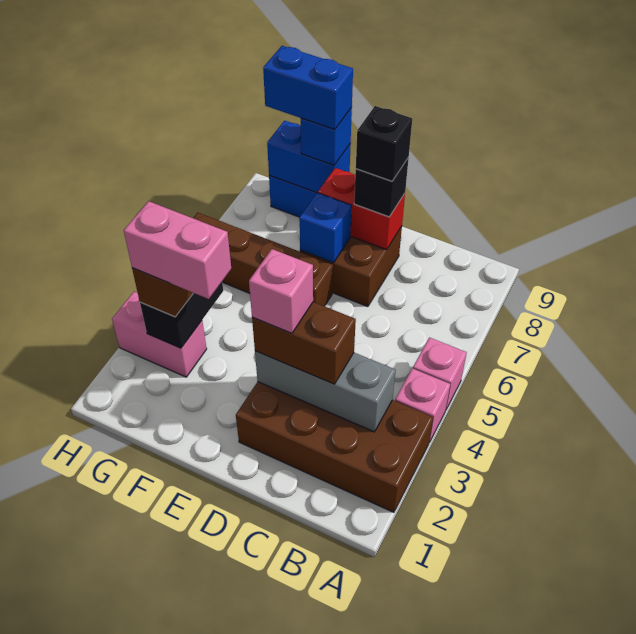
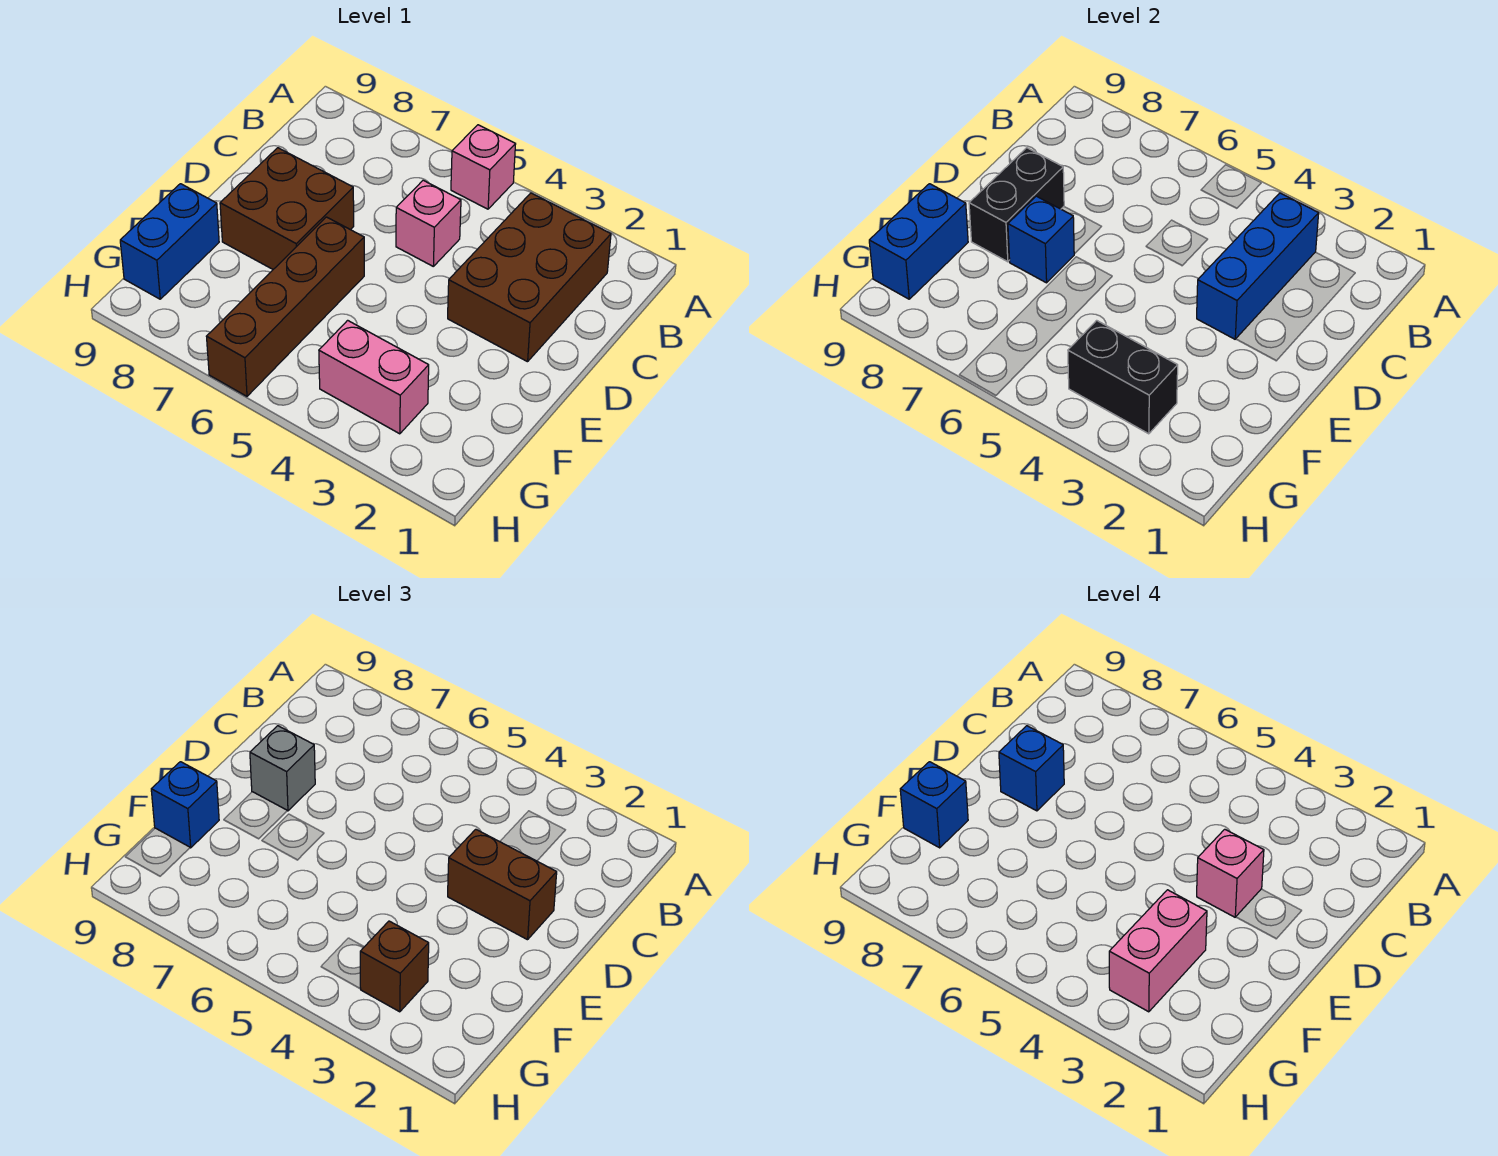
brown 2x4 brick [236,382,433,512] -> brown 2x3 brick [448,193,611,362]
pink 1x1 brick [395,369,450,442] -> pink 1x1 brick moved to [396,180,461,266]
grey 1x3 brick [255,351,396,432] -> blue 1x3 brick [1197,193,1319,339]
brown 1x2 brick [252,302,356,384] -> brown 1x2 brick turned to [448,829,557,940]
red 1x2 brick [318,168,405,250] -> black 1x2 brick [969,148,1064,262]
black 1x1 brick [354,157,409,217] -> grey 1x1 brick [250,726,315,811]
black 1x1 brick [356,106,412,181] -> blue 1x1 brick [999,726,1064,811]
blue 1x2 brick [263,46,353,130] -> blue 1x1 brick [900,762,968,848]
pink 1x2 brick [112,292,207,377] -> pink 1x2 brick turned to [319,320,429,434]

